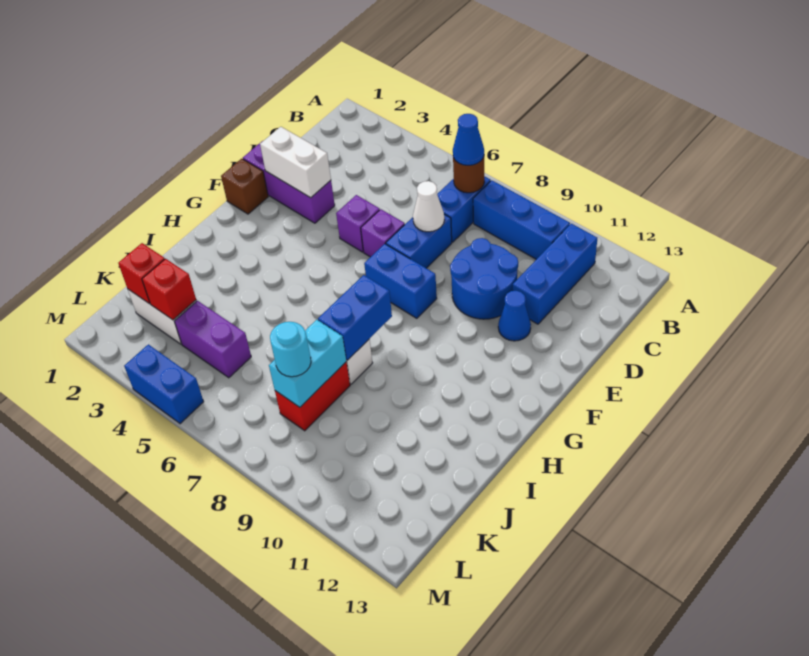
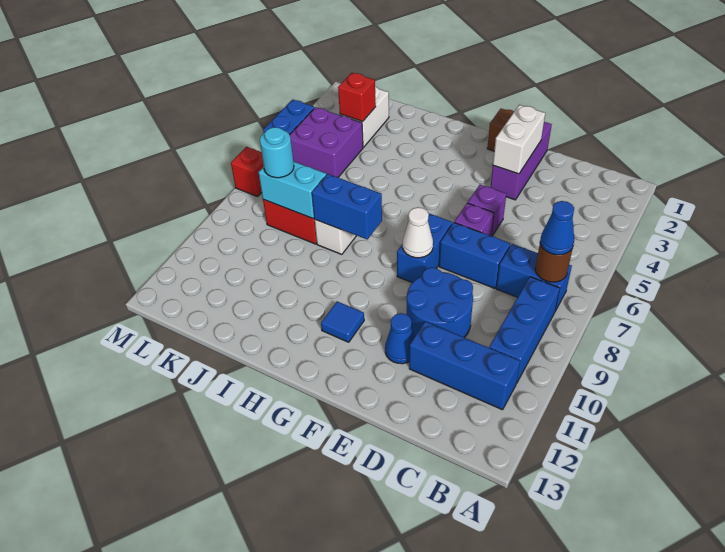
white 1x1 cone [413,181,444,232] -> white 1x1 cone moved to [403,207,433,258]
none -> blue 1x1 tile [321,301,364,342]
red 1x1 brick [118,243,165,304] -> red 1x1 brick moved to [231,147,264,197]
purple 1x2 brick [175,301,251,378] -> purple 2x2 brick [290,107,363,177]

